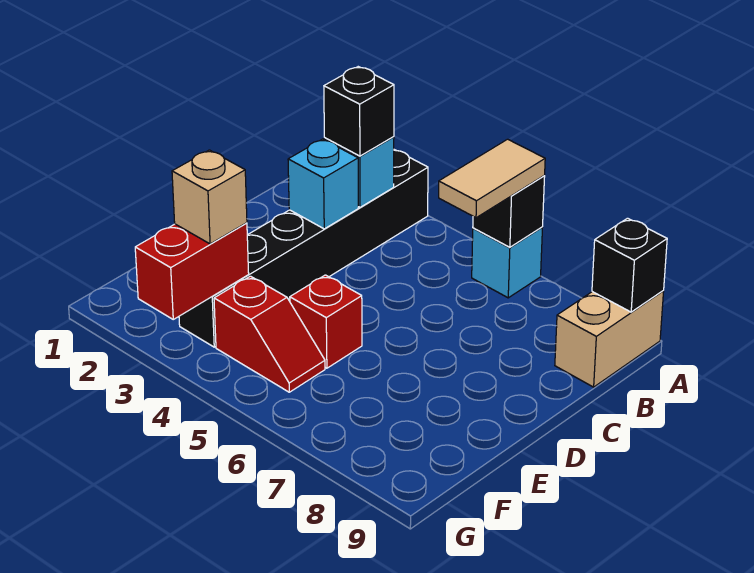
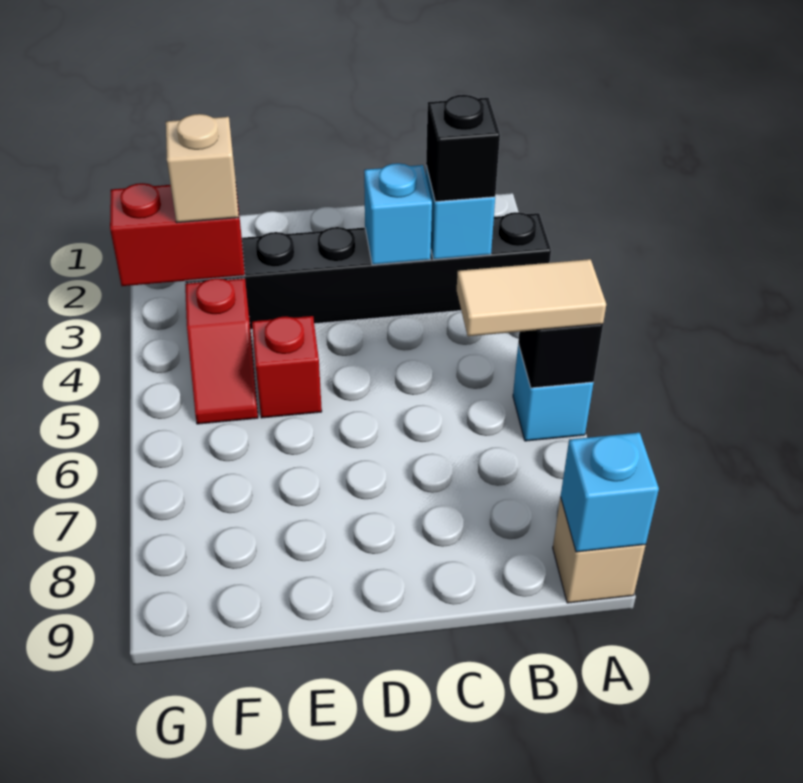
tan 1x2 brick [555,291,664,387] -> tan 1x1 brick [553,497,646,603]
black 1x1 brick [592,218,667,312] -> cyan 1x1 brick [561,433,659,552]

